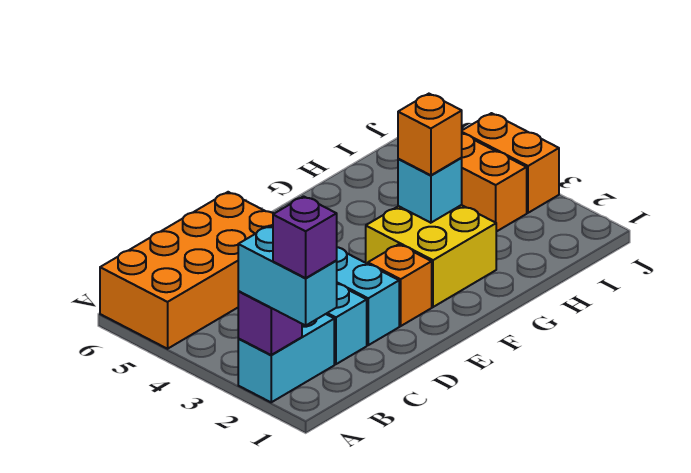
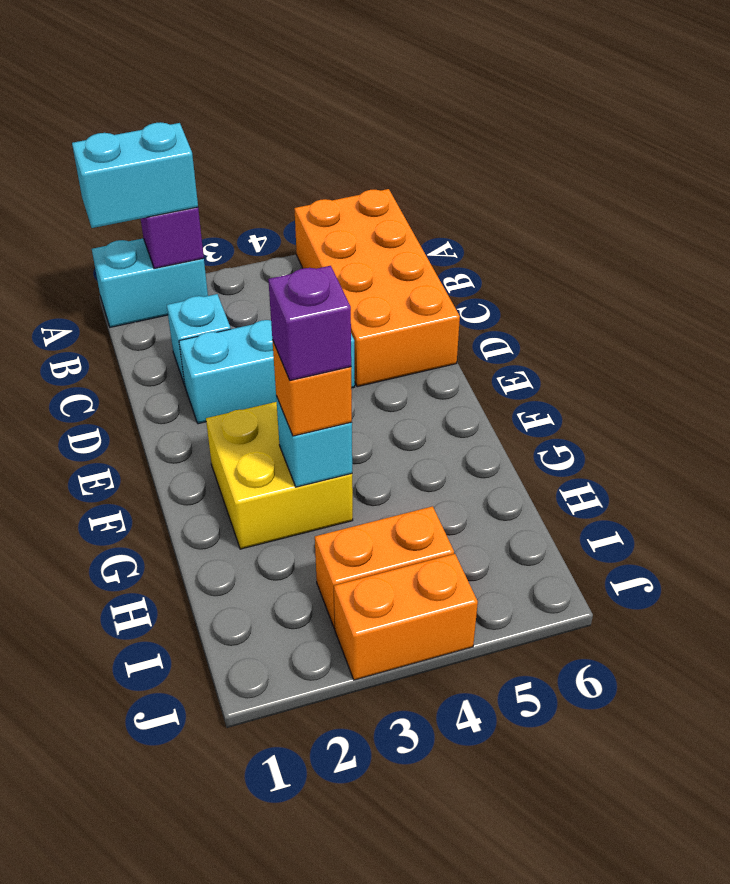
purple 1x1 brick [273,196,337,278] -> purple 1x1 brick moved to [268,266,351,381]
cyan 1x2 brick [238,314,334,402] -> cyan 1x2 brick turned to [92,238,208,327]
orange 1x1 brick [368,244,432,326] -> none

